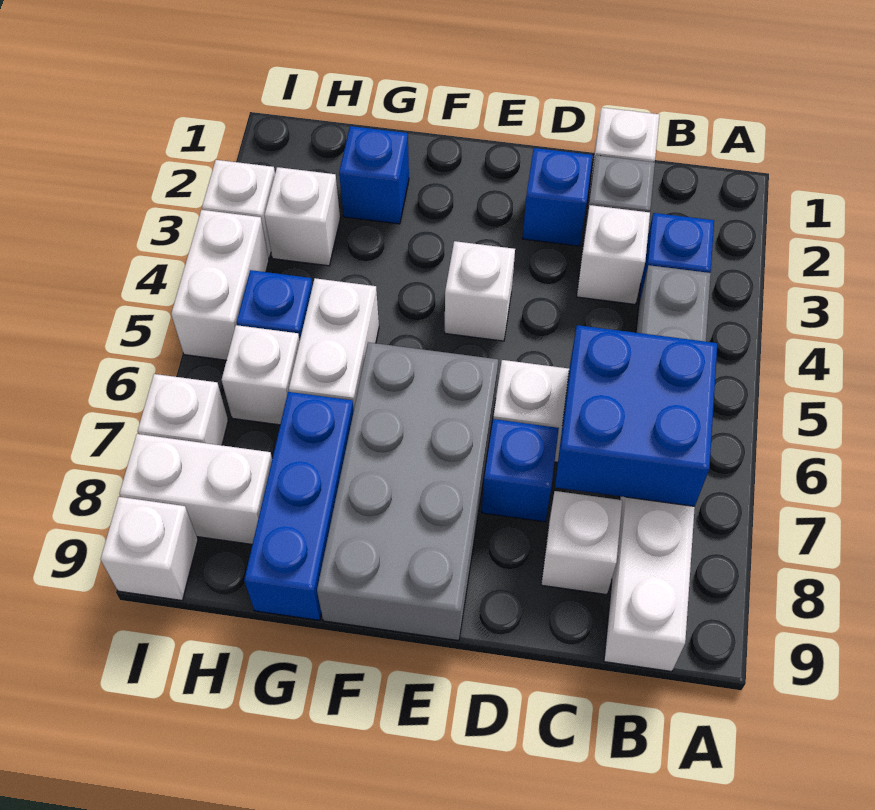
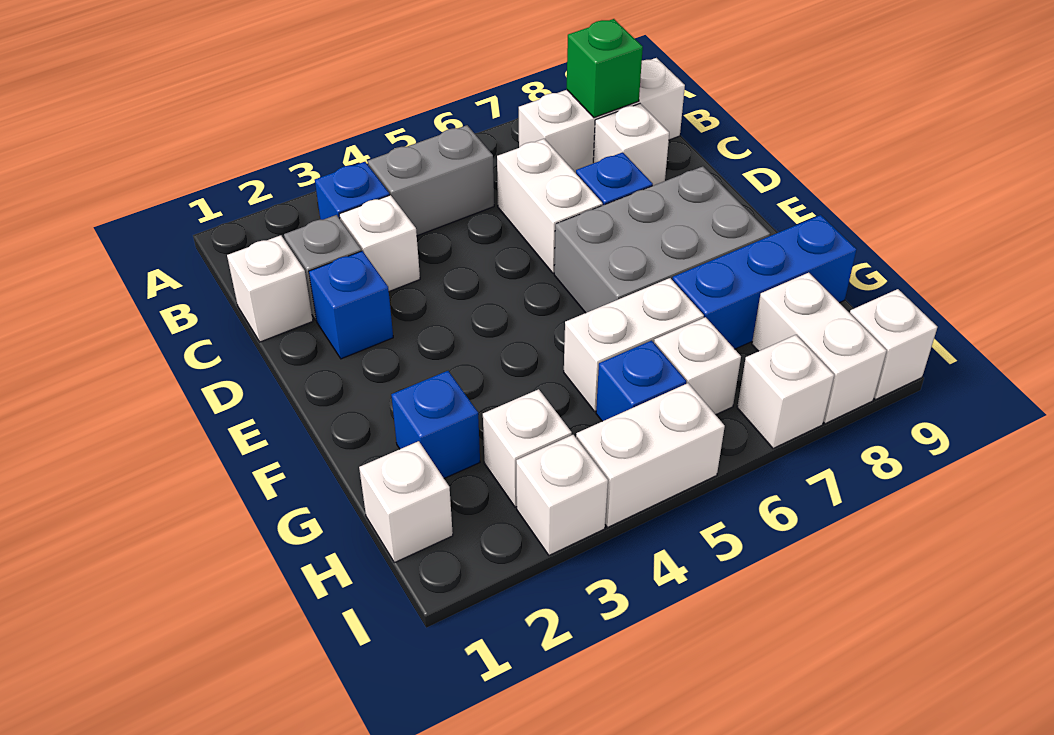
blue 2x2 brick [555,325,717,506] -> none
none -> green 1x1 brick [566,19,643,118]
white 1x1 brick [445,241,515,341] -> white 1x1 brick moved to [359,441,453,563]
grey 2x4 brick [317,342,498,641] -> grey 2x3 brick [554,166,770,313]

